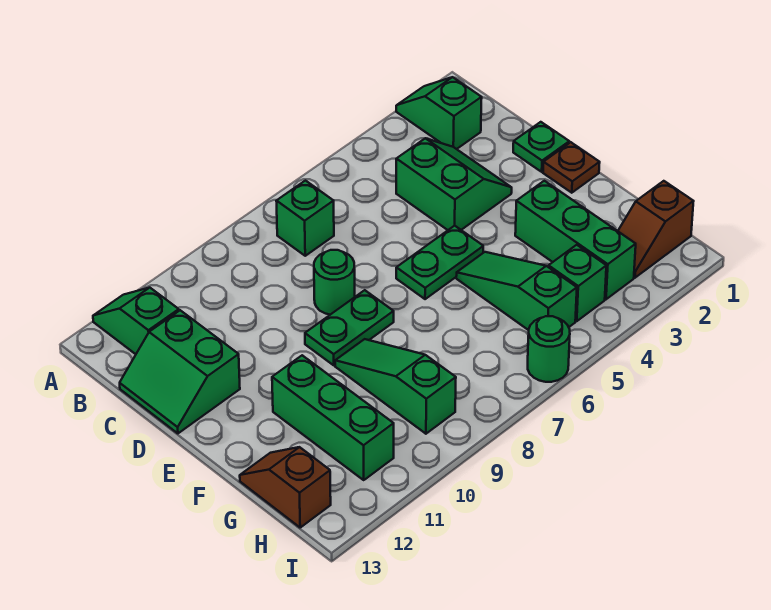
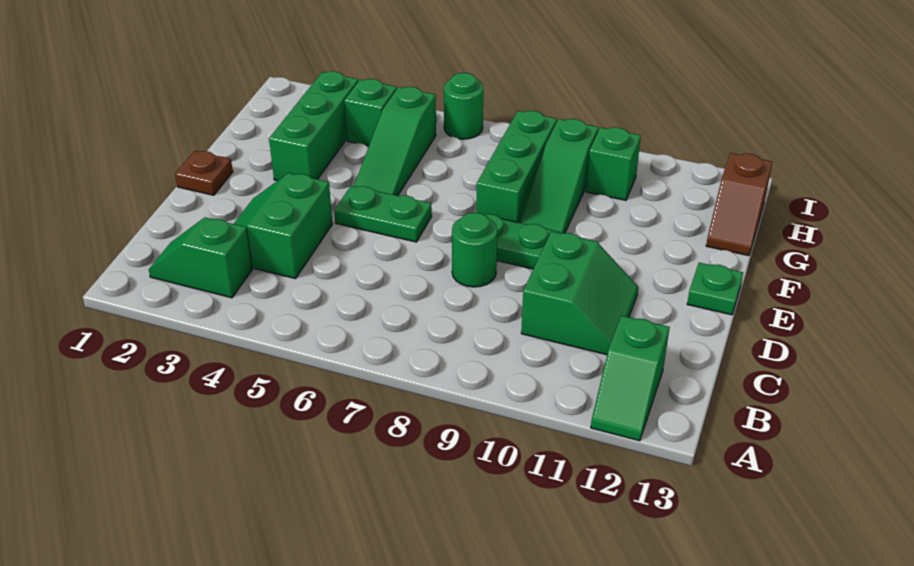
green 1x2 slope [396,77,482,149] -> green 1x2 slope turned to [149,217,252,298]
green 1x1 brick [276,181,334,256] -> green 1x1 brick moved to [586,127,641,200]
green 2x2 slope [120,310,240,433] -> green 2x2 slope moved to [521,232,638,355]
green 1x1 plate [513,122,569,172] -> green 1x1 plate moved to [687,263,743,315]
green 1x3 brick [272,355,394,480] -> green 1x3 brick moved to [476,111,557,223]
brown 1x2 slope [618,181,694,278] -> none

